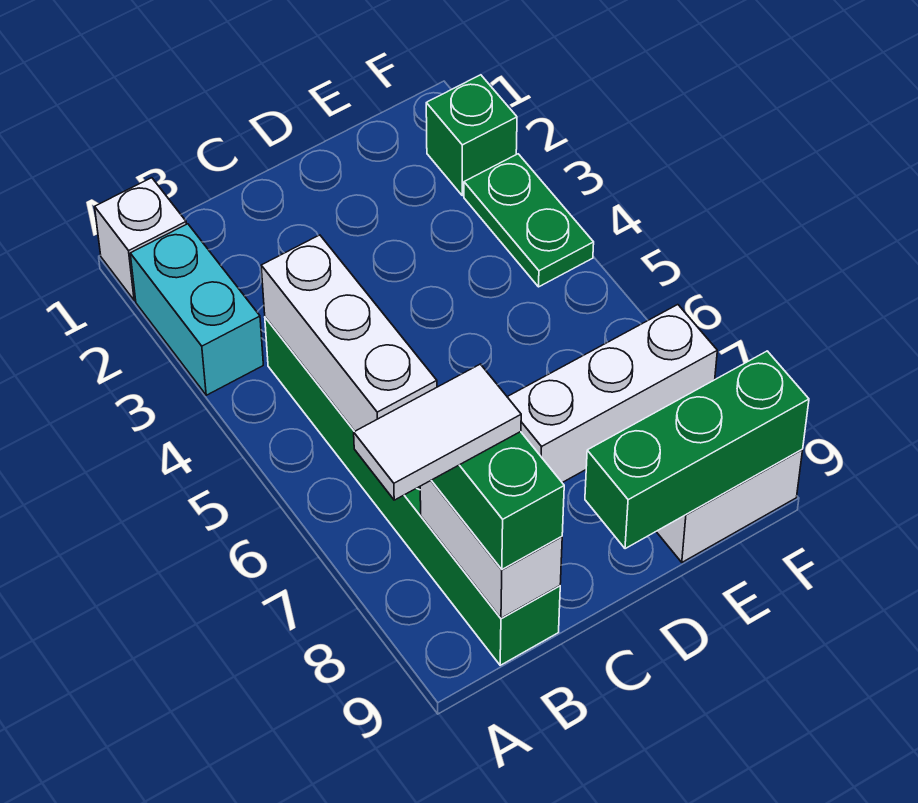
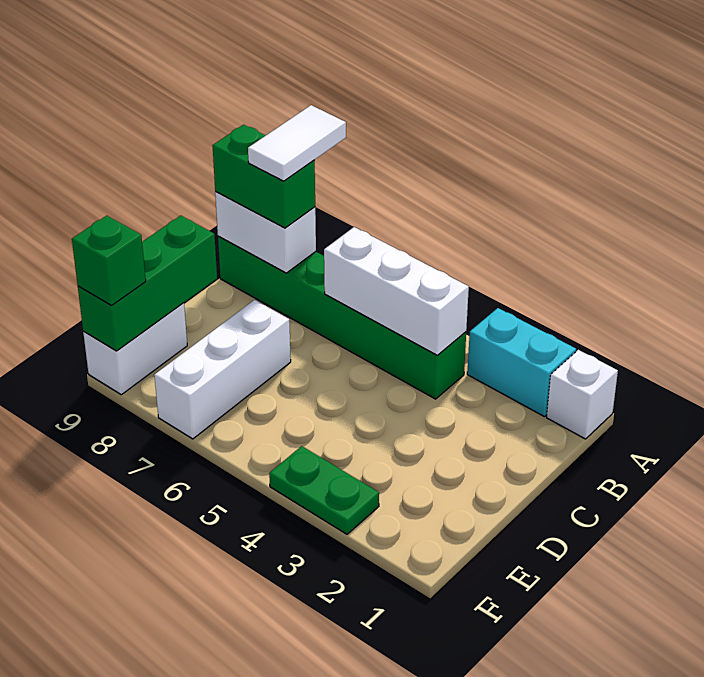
green 1x1 brick [426,75,517,196] -> green 1x1 brick moved to [72,216,146,305]

